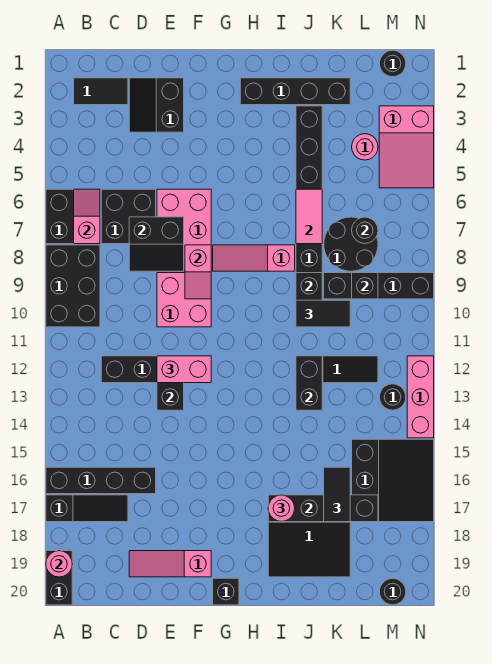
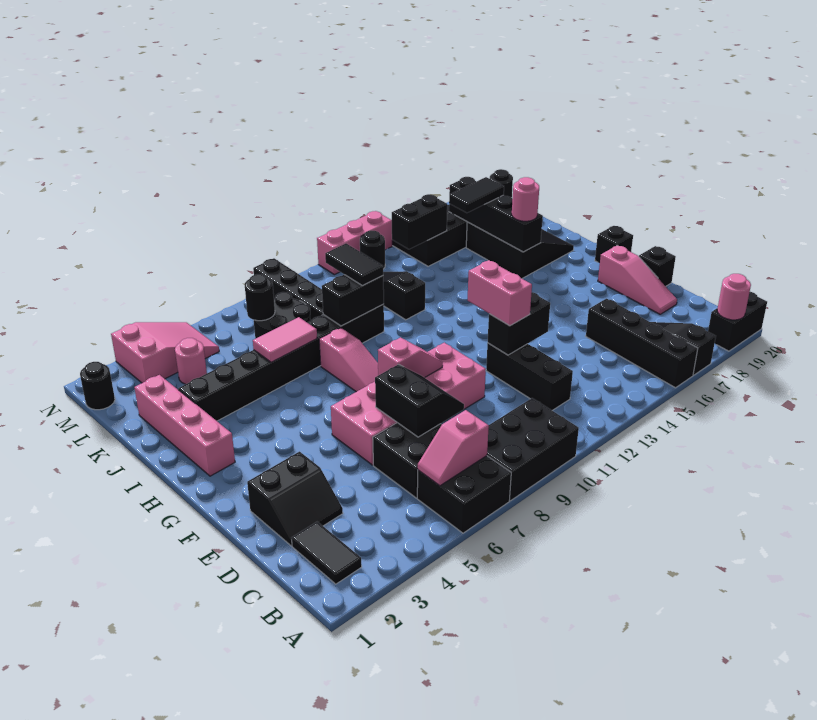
black 1x4 brick [240,78,350,105] -> pink 1x4 brick [134,375,235,476]
black 1x2 brick [296,356,322,410] -> black 1x2 brick moved to [392,194,447,249]
black 1x1 brick [352,273,378,299] -> black 1x1 brick moved to [639,246,676,286]

